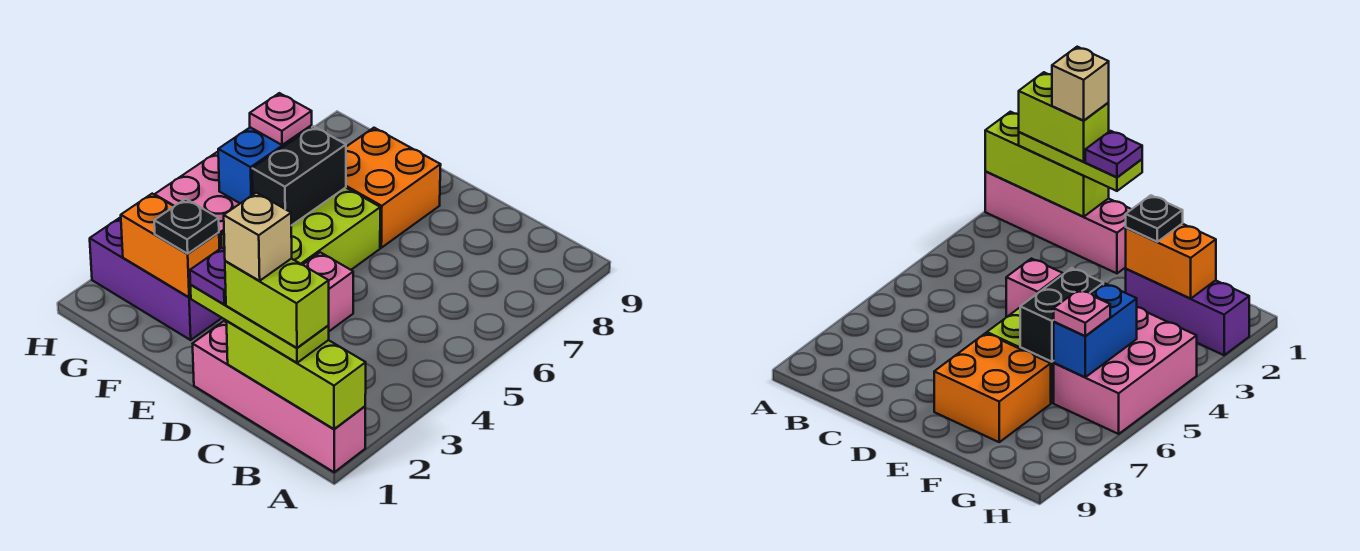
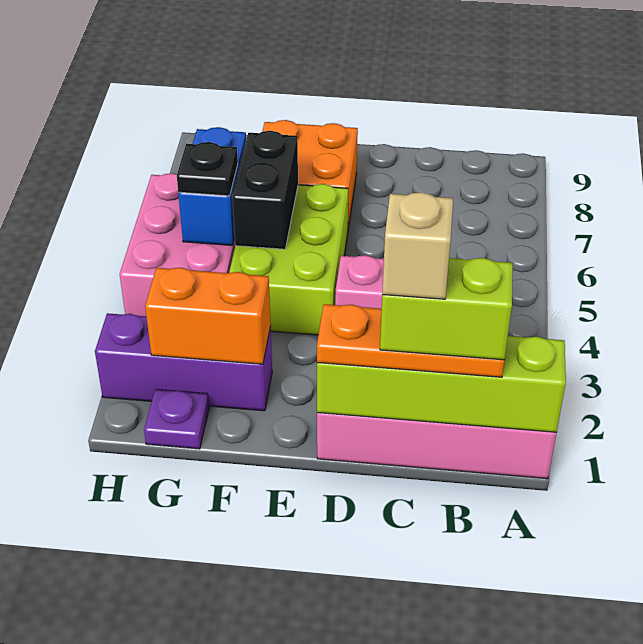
lime 1x3 brick [226,321,366,429] -> lime 1x4 brick [317,336,566,432]
lime 1x3 plate [190,285,329,363] -> orange 1x3 plate [317,304,504,377]
purple 1x1 plate [190,248,226,304] -> purple 1x1 plate moved to [144,389,209,449]
black 1x1 plate [154,199,219,254] -> black 1x1 plate moved to [177,142,238,196]
pink 1x1 plate [250,93,312,145] -> none

